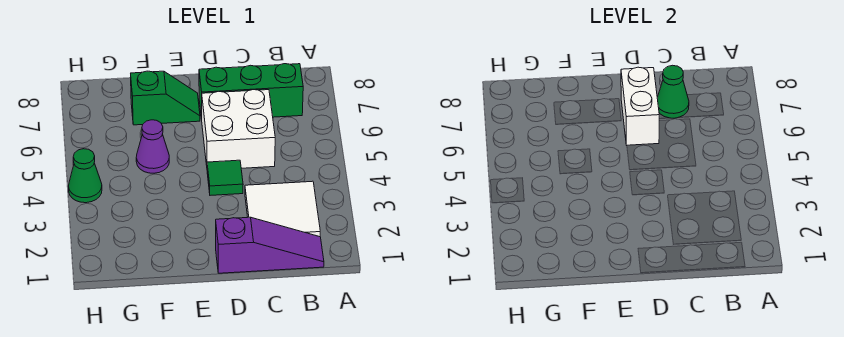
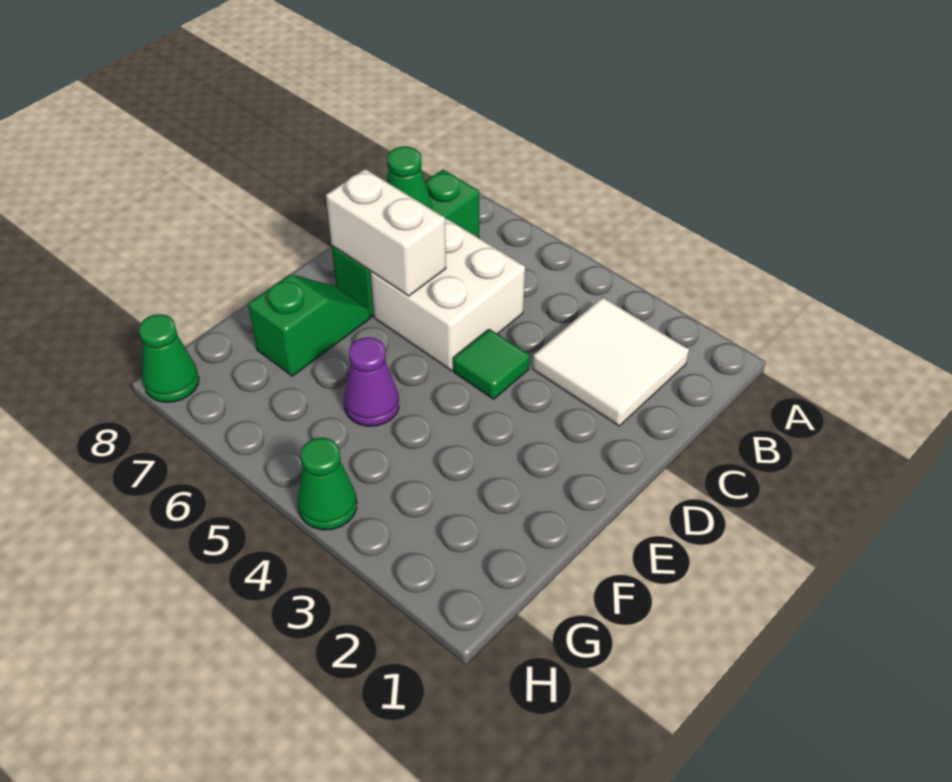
purple 1x3 slope [216,217,324,273] -> none
none -> green 1x1 cone [139,314,199,402]

